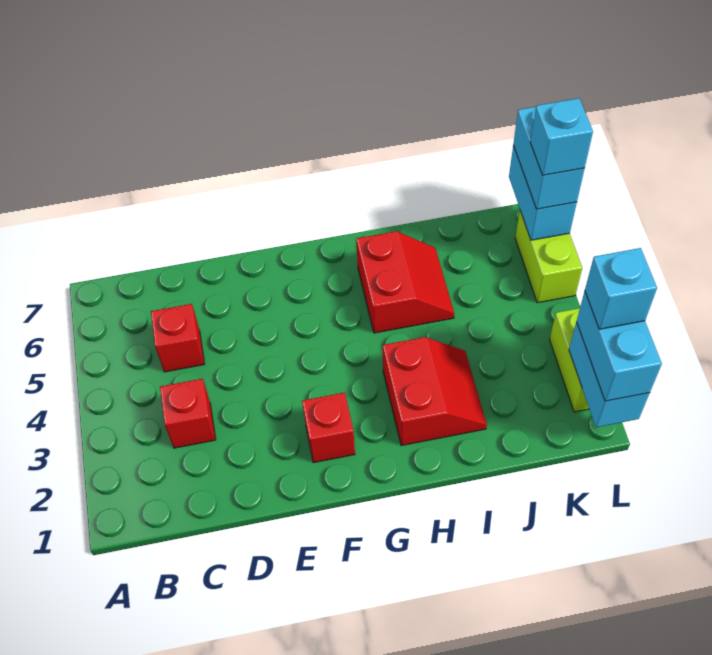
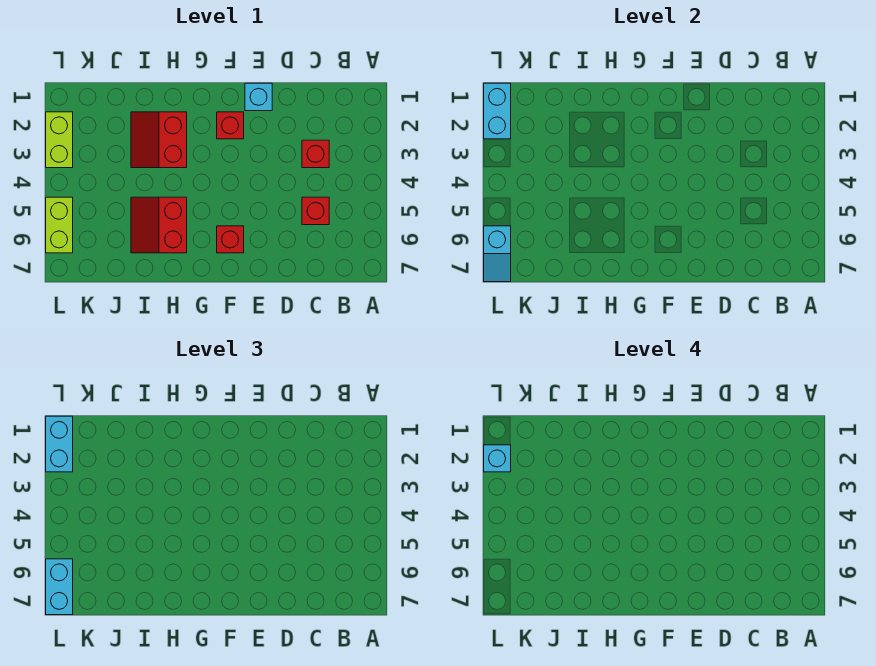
none -> red 1x1 brick [217,226,244,253]
cyan 1x2 brick [509,145,577,240] -> cyan 1x2 slope [484,226,511,282]
cyan 1x1 brick [530,98,593,175] -> cyan 1x1 brick moved to [245,83,272,111]

